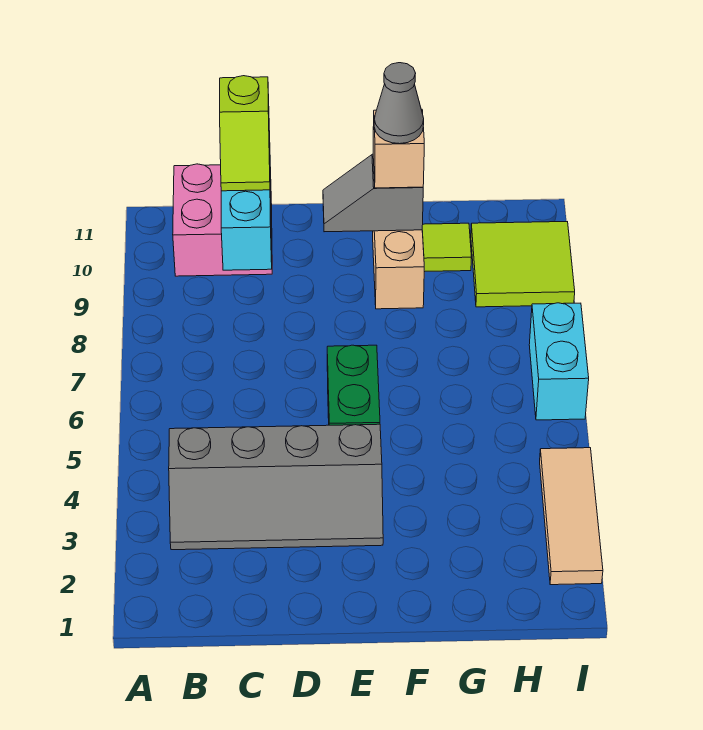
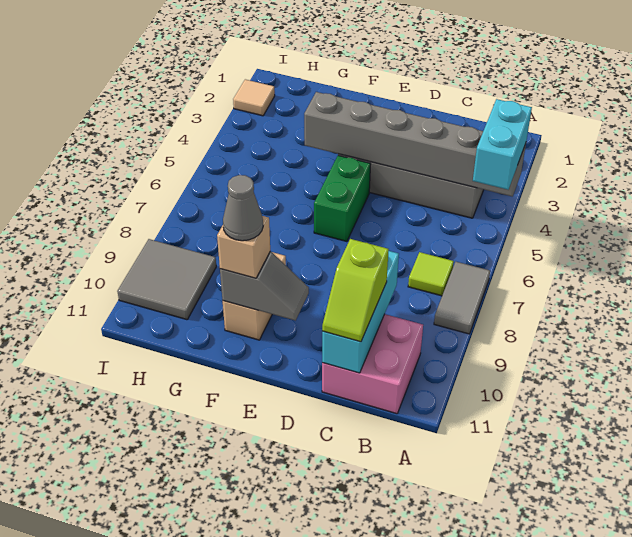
none -> grey 1x6 brick [304,92,526,197]
none -> grey 1x2 tile [434,262,490,334]
lime 1x2 slope [220,76,270,191] -> lime 1x2 slope turned to [322,239,389,342]
lime 1x1 tile [422,223,471,272] -> lime 1x1 tile moved to [408,252,454,296]
lime 2x2 tile [471,222,575,307] -> grey 2x2 tile [117,239,216,320]
tan 1x3 tile [540,448,603,585] -> tan 1x1 tile [233,79,275,116]
cyan 1x2 brick [529,303,589,420] -> cyan 1x2 brick moved to [473,99,532,190]

